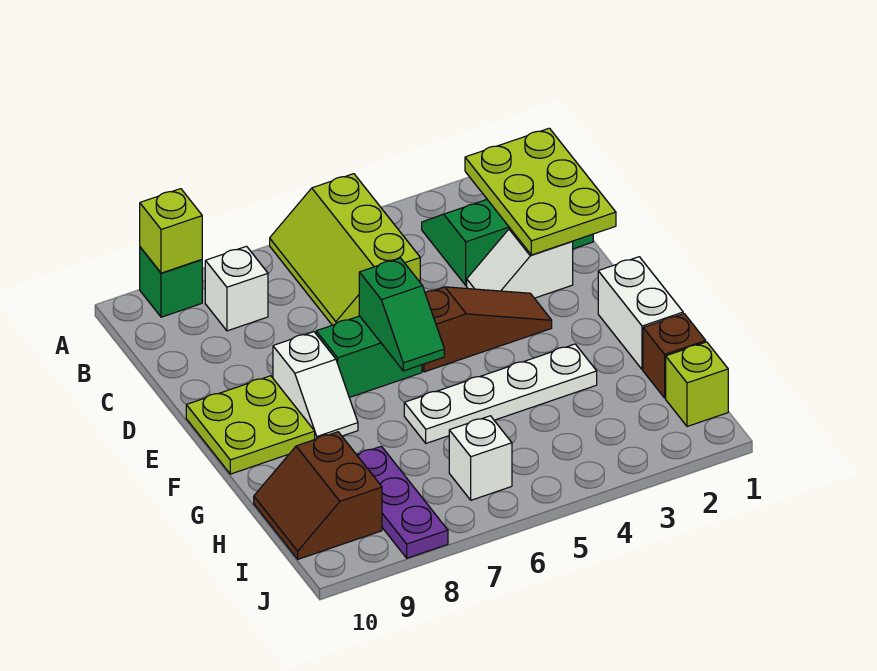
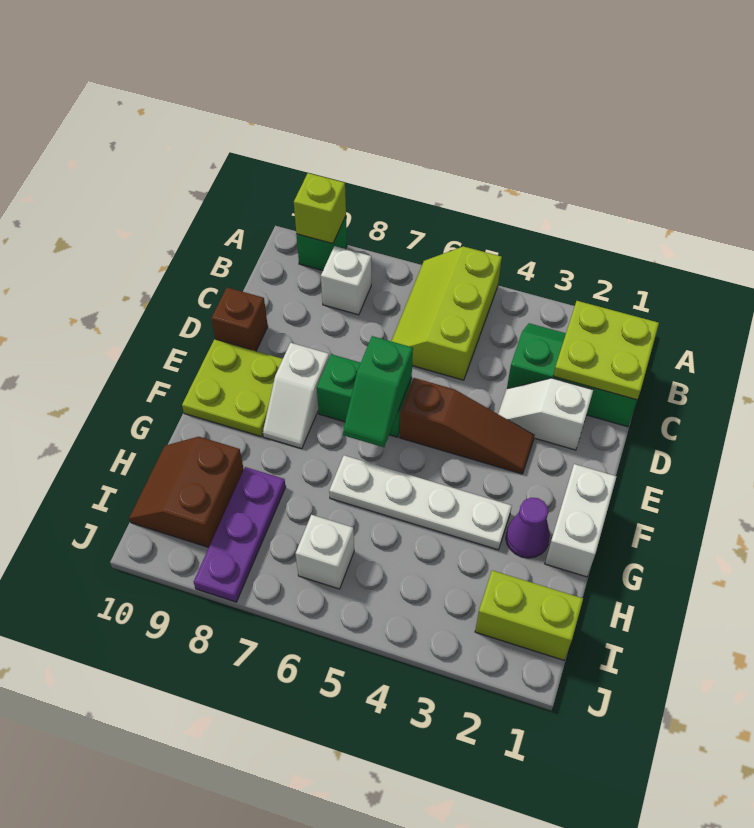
lime 2x3 plate [465,128,616,255] -> lime 2x2 plate [553,301,659,400]
none -> purple 1x1 cone [506,498,550,558]
brown 1x1 brick [643,314,706,398] -> brown 1x1 brick moved to [211,287,268,351]
lime 1x1 brick [666,342,728,426] -> lime 1x2 brick [475,570,583,660]

